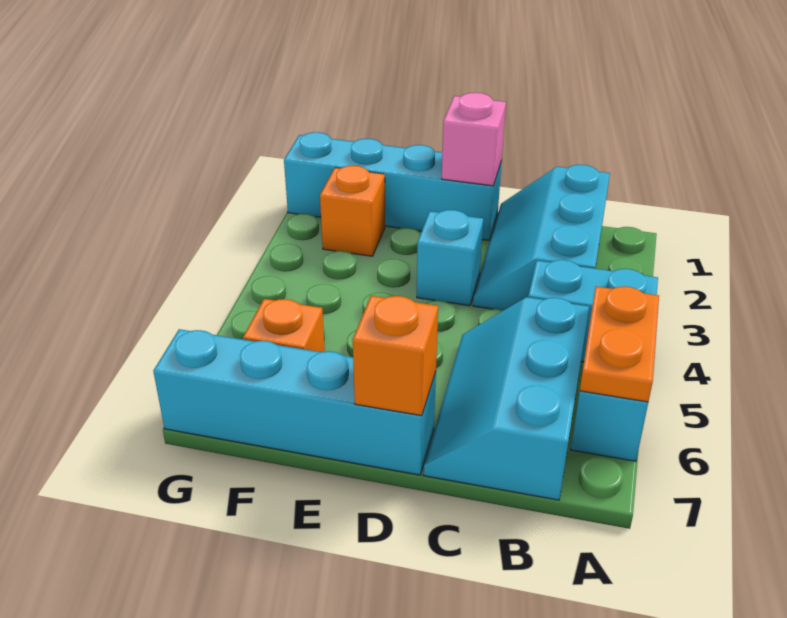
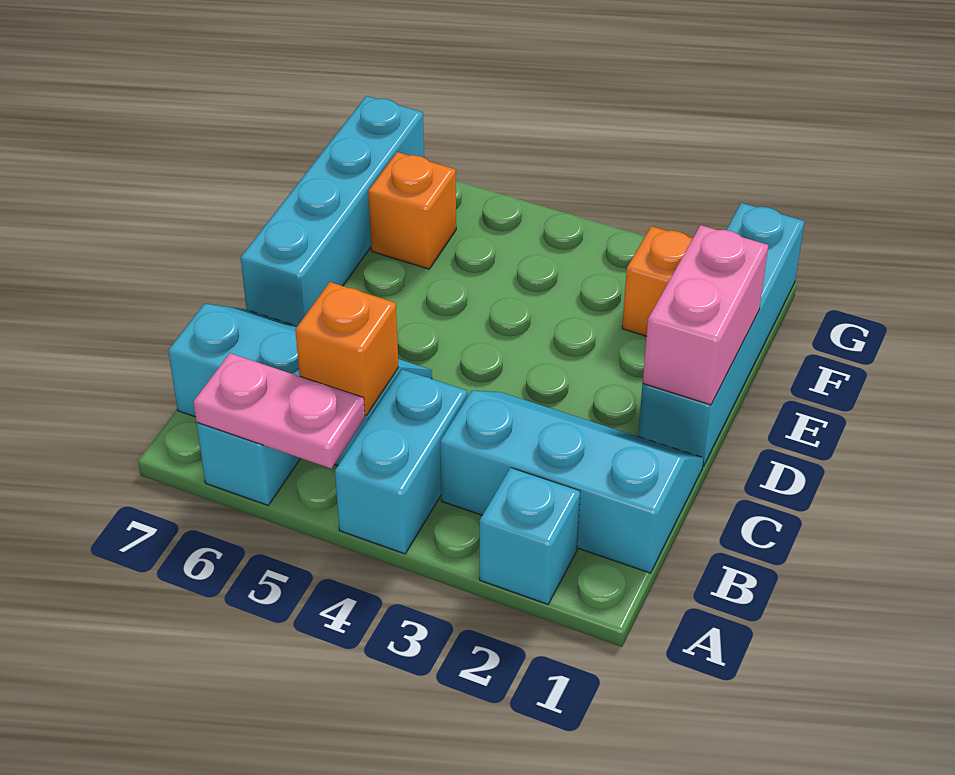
orange 1x2 plate [580,286,659,402] -> pink 1x2 plate [193,353,365,468]
pink 1x1 brick [442,93,506,186] -> pink 1x2 brick [643,225,768,405]
cyan 1x1 brick [417,210,483,306] -> cyan 1x1 brick moved to [480,468,580,604]
orange 1x1 brick [353,296,438,416] -> orange 1x1 brick moved to [295,282,399,416]

